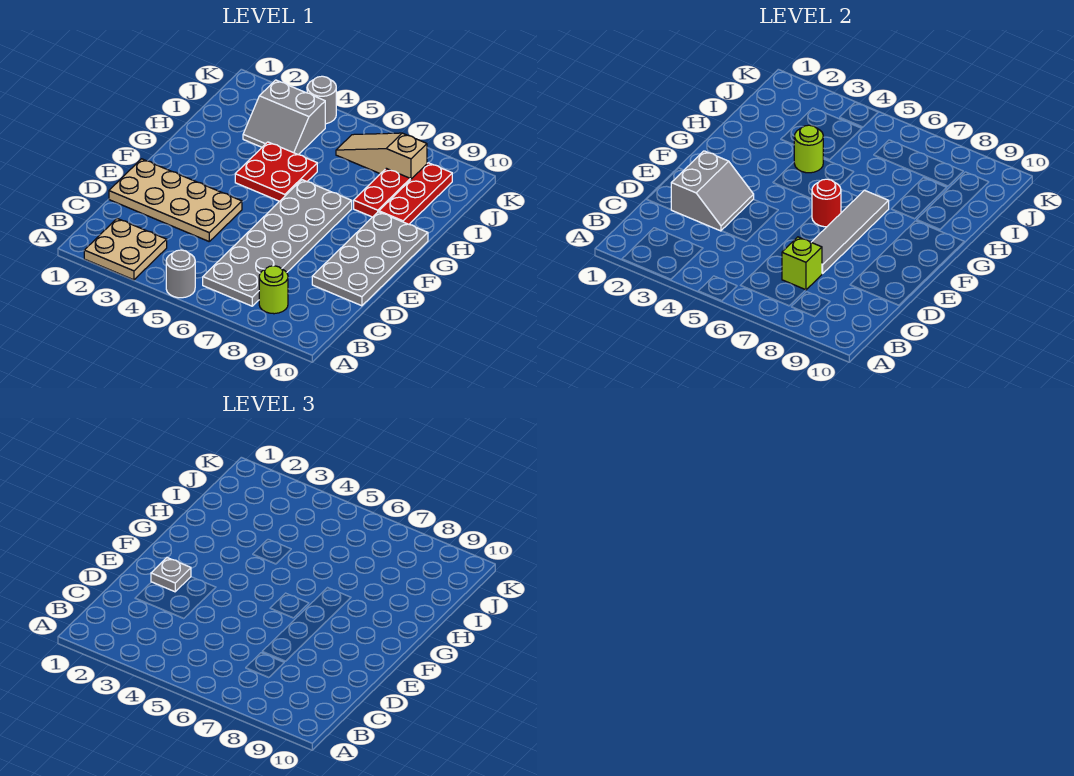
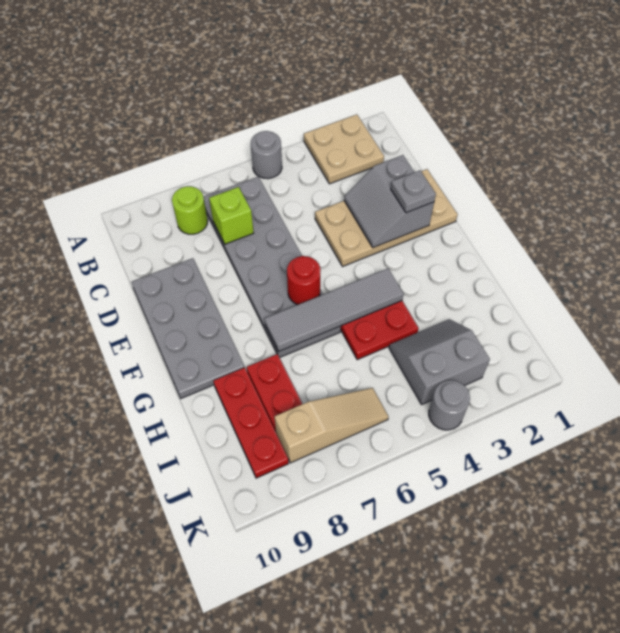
grey 1x4 tile [811,190,889,274] -> grey 1x4 tile turned to [264,268,403,352]
lime 1x1 round brick [794,125,823,173] -> none

